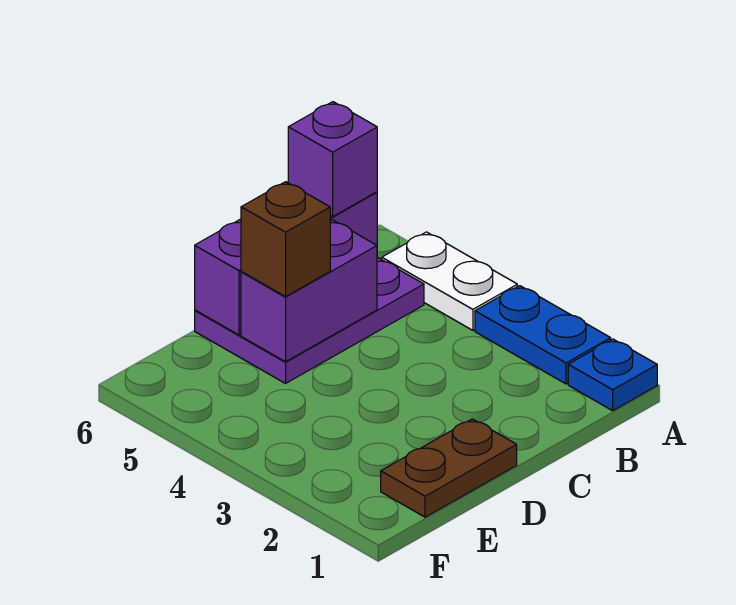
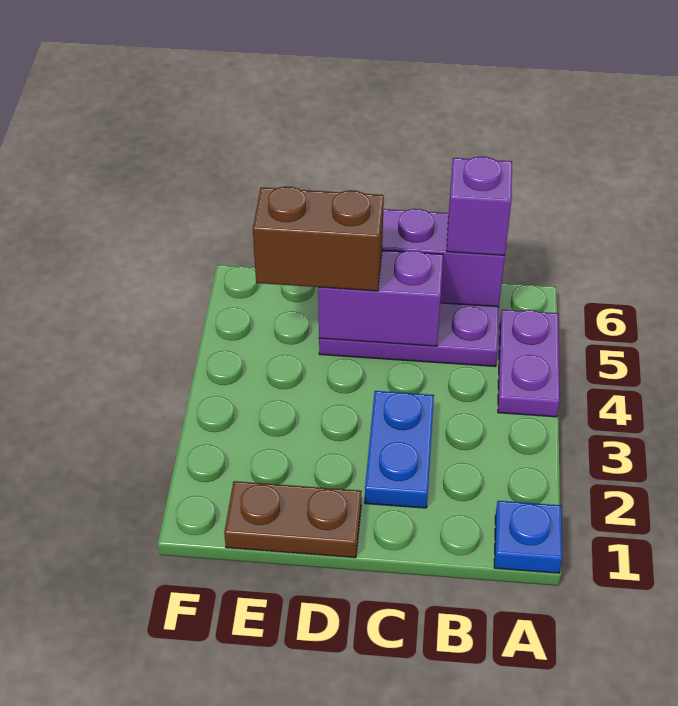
blue 1x2 plate [475,286,611,384] -> blue 1x2 plate moved to [365,391,434,508]
white 1x2 plate [382,232,517,330] -> purple 1x2 plate [498,310,560,417]
brown 1x1 brick [241,182,330,297] -> brown 1x2 brick [253,186,384,291]

